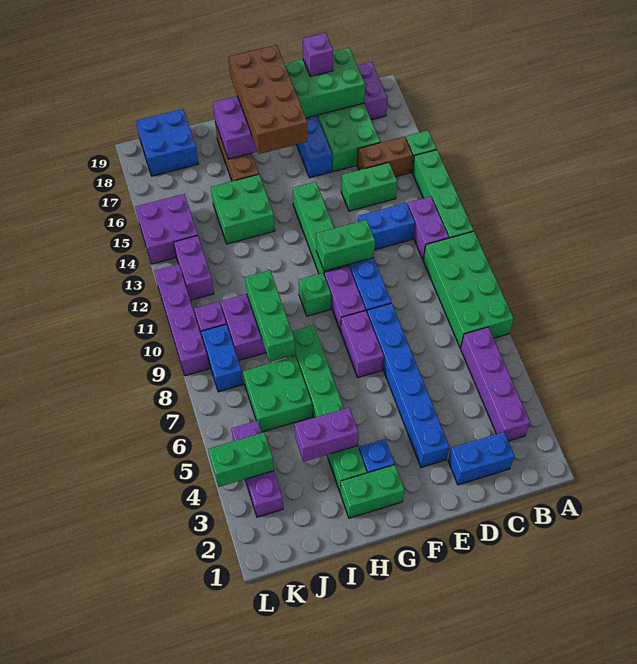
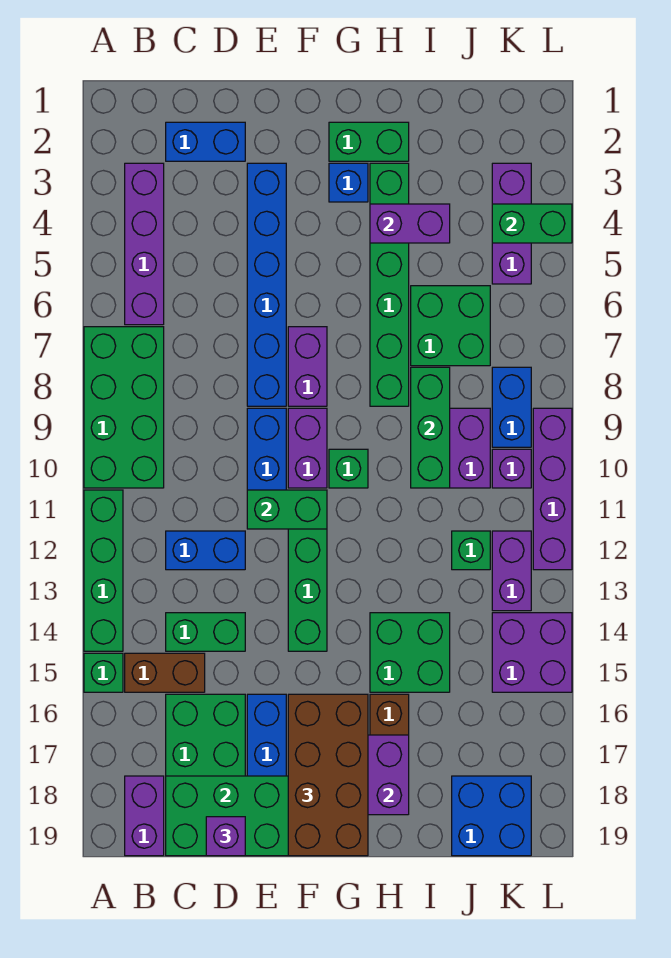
purple 1x2 brick [407,196,449,259] -> none
none -> green 1x1 brick [452,531,490,570]

